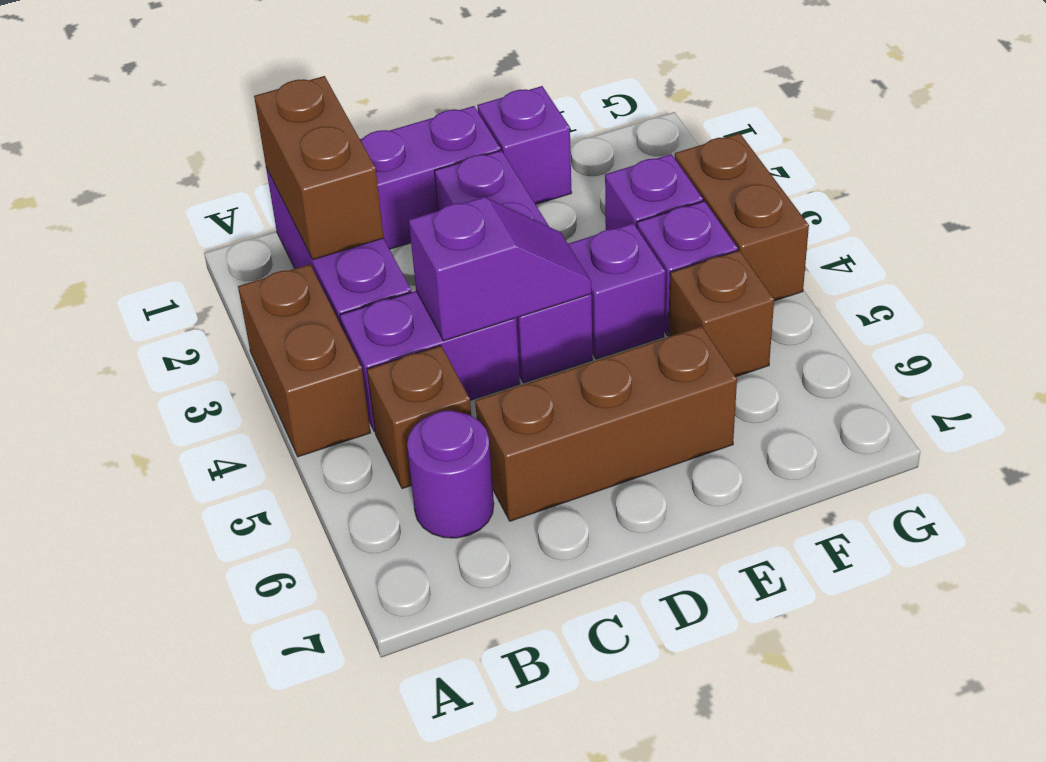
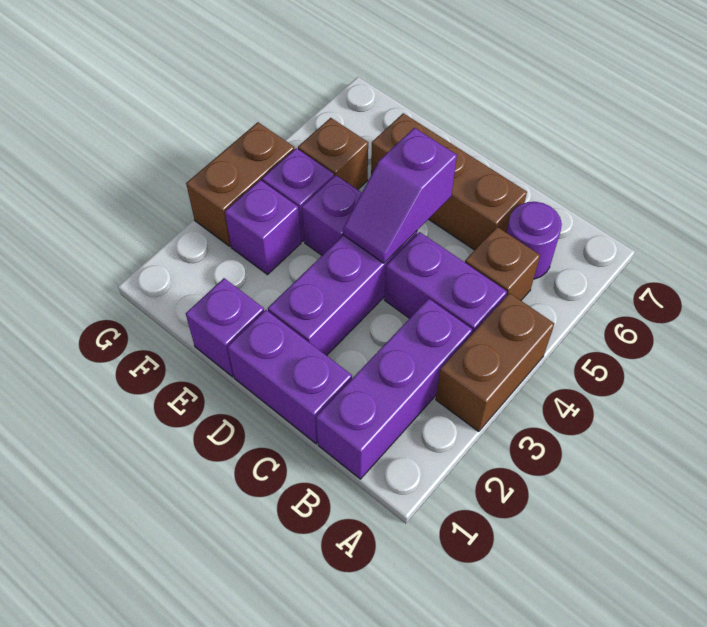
brown 1x2 brick [254,76,384,260] -> none
purple 1x2 slope [409,197,591,341] -> purple 1x2 slope turned to [343,128,457,263]

